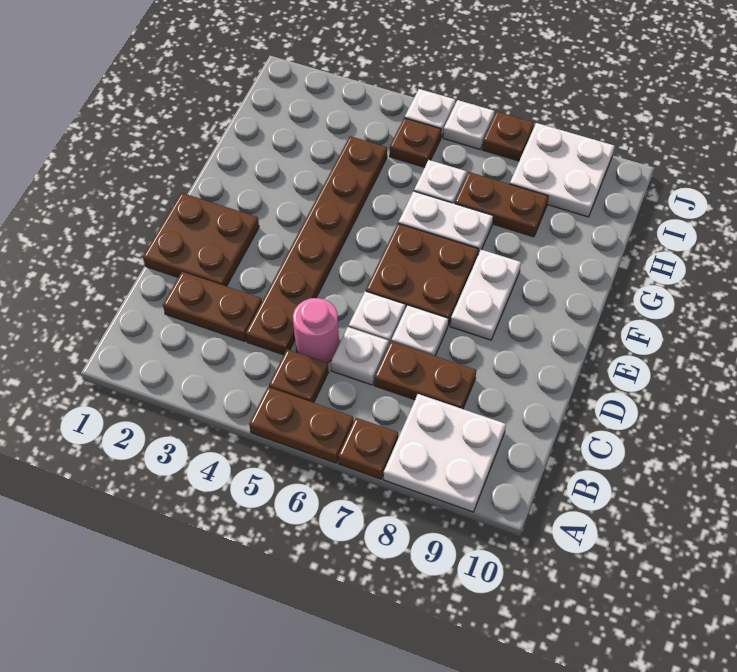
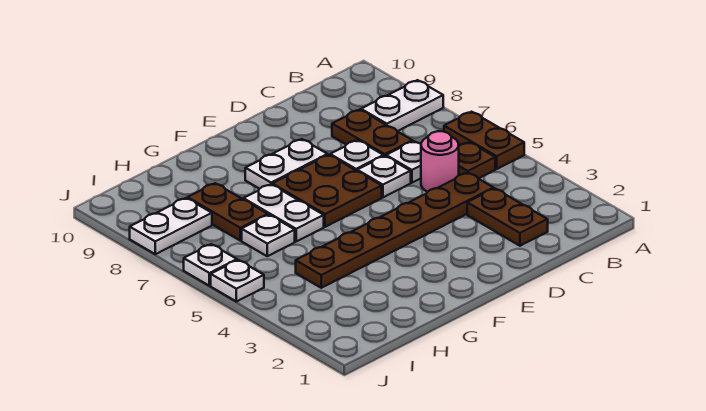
brown 1x1 plate [338,418,398,479] -> none
white 2x2 plate [384,394,506,512] -> white 1x2 plate [361,80,443,131]
brown 2x2 plate [143,193,259,286] -> none
brown 1x1 plate [390,118,441,167] -> none
white 2x2 plate [510,123,615,217] -> white 1x2 plate [130,198,212,254]
brown 1x1 plate [482,112,534,161] -> none

